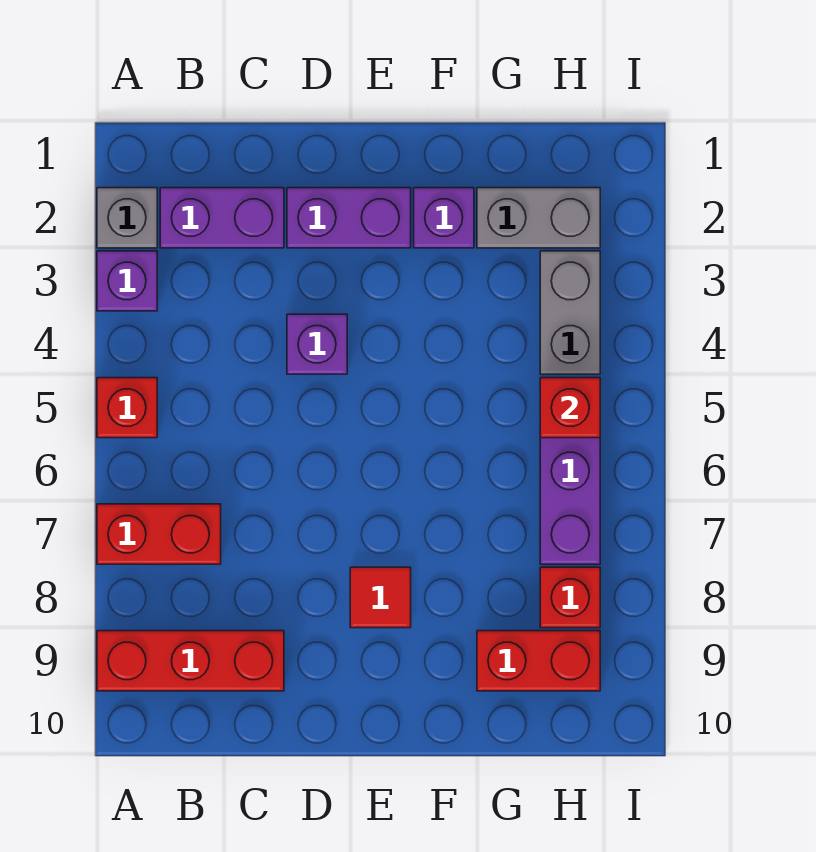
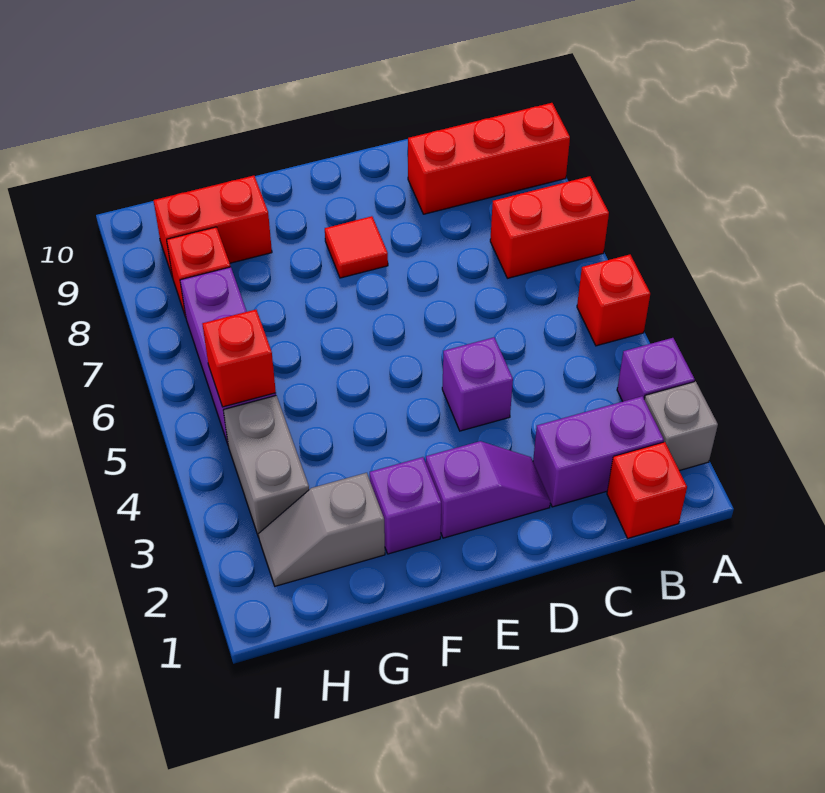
none -> red 1x1 brick [607,442,687,538]
purple 1x2 brick [287,188,411,248] -> purple 1x2 slope [426,441,550,538]
grey 1x2 brick [477,188,600,248] -> grey 1x2 slope [259,473,385,586]

